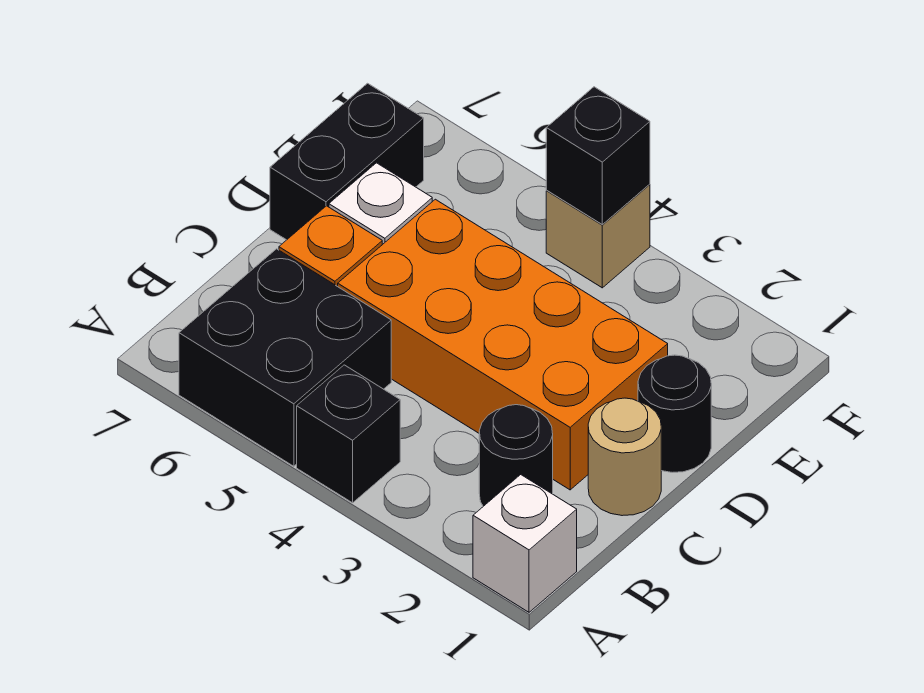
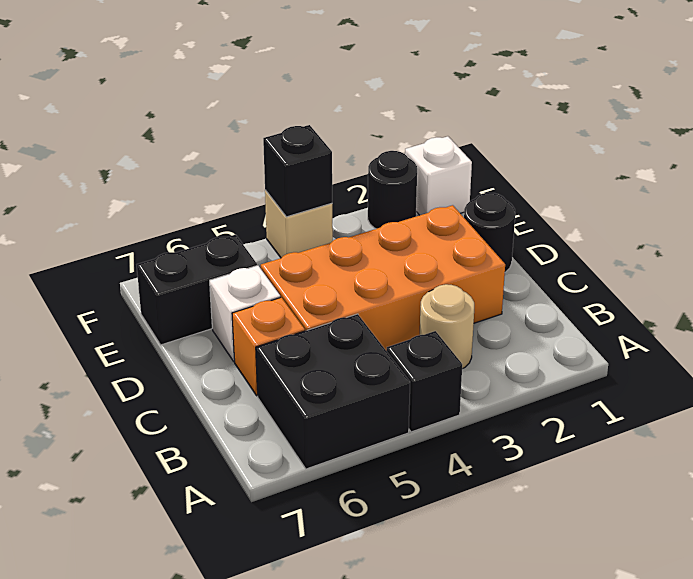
white 1x1 brick [473,475,577,612] -> white 1x1 brick moved to [405,136,472,215]
black 1x1 round brick [479,405,553,506] -> black 1x1 round brick moved to [368,151,417,229]
tan 1x1 round brick [588,398,661,516] -> tan 1x1 round brick moved to [420,284,474,369]
black 1x2 brick [270,83,424,240] -> black 1x2 brick turned to [137,235,257,345]

